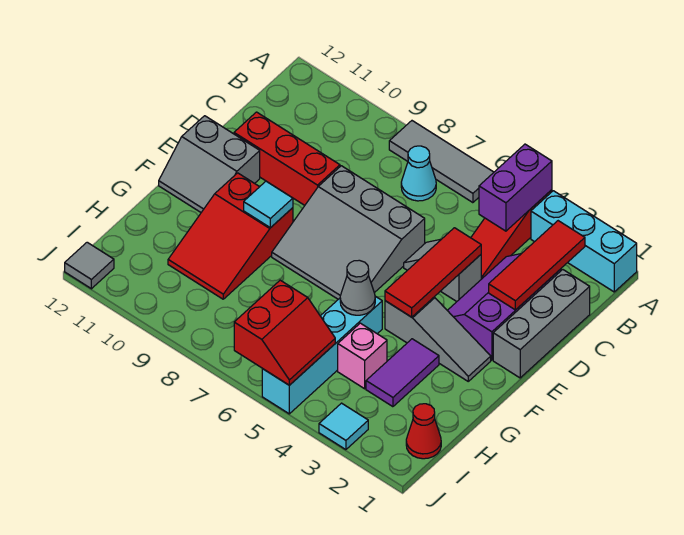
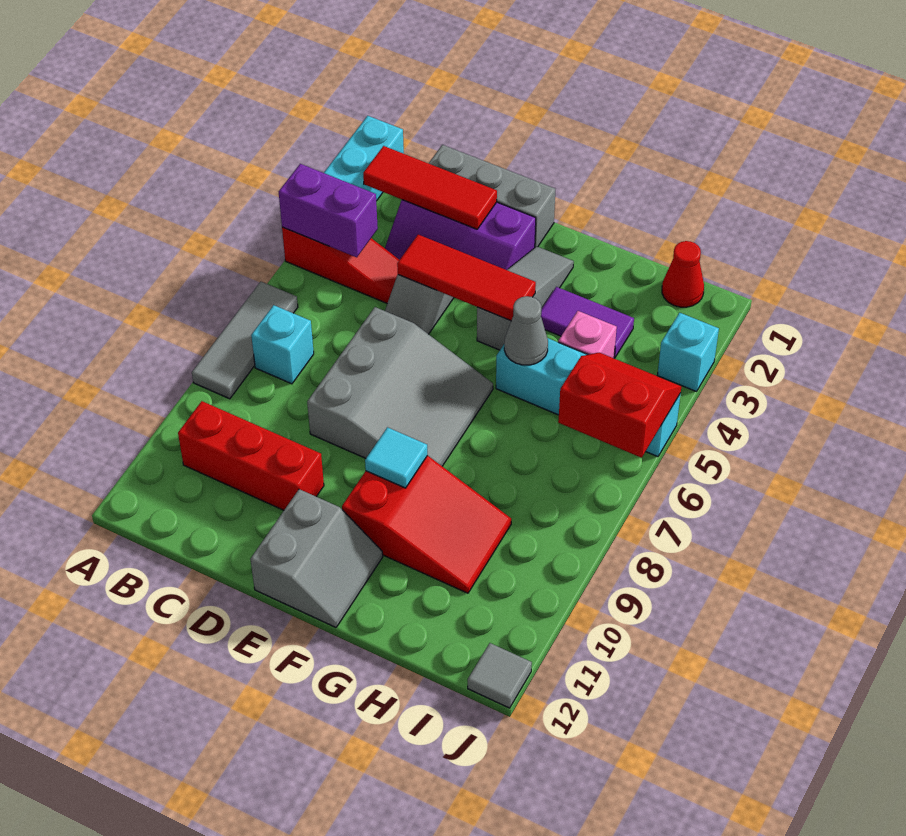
cyan 1x1 cone [401,146,436,201] -> cyan 1x1 brick [251,305,314,384]
red 1x3 brick [234,112,340,205] -> red 1x3 brick turned to [178,401,324,510]
cyan 1x1 tile [319,403,368,450] -> cyan 1x1 brick [657,313,719,392]

